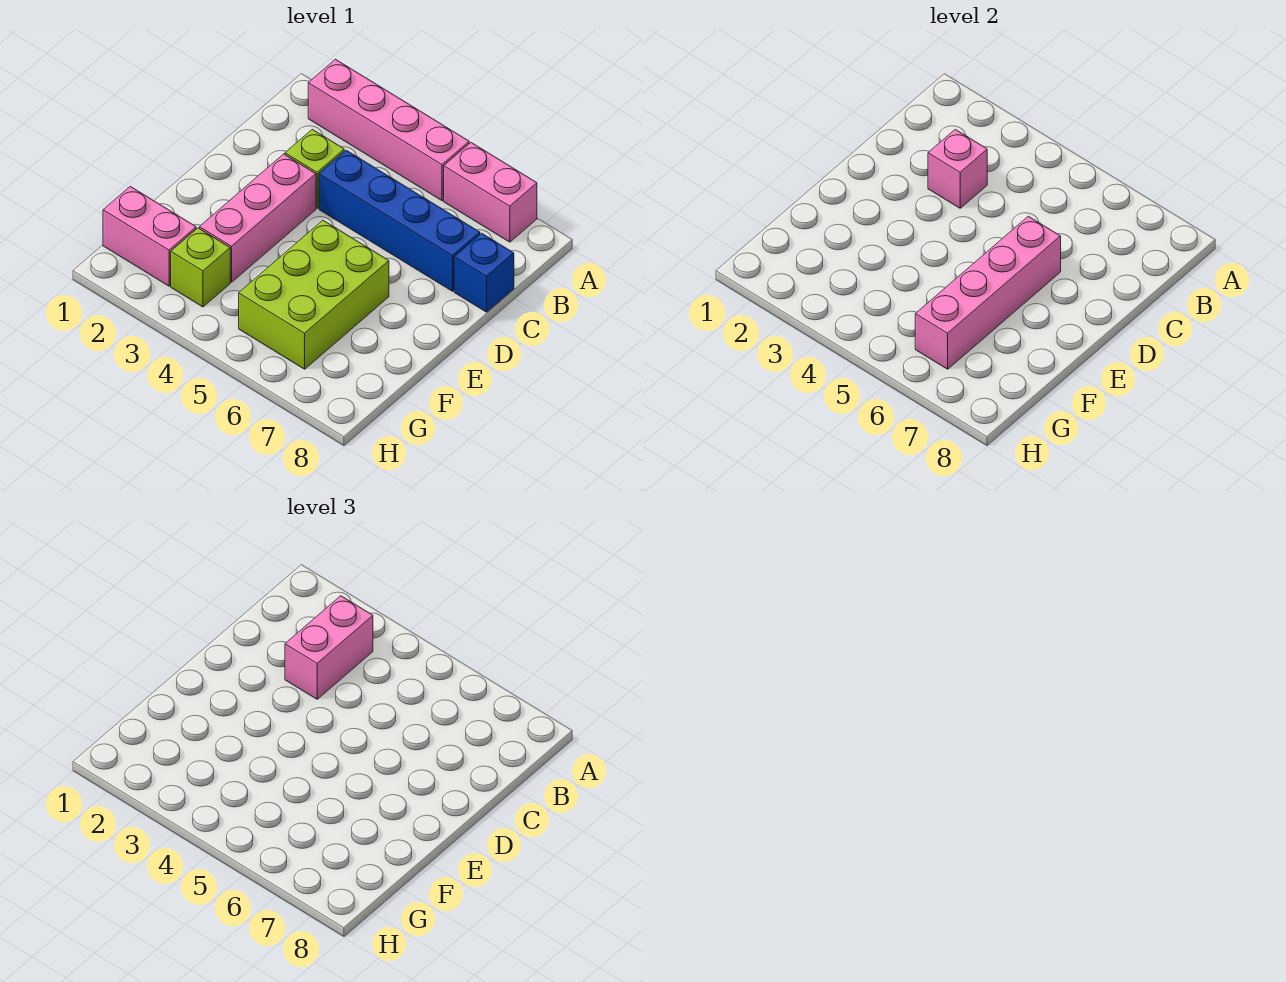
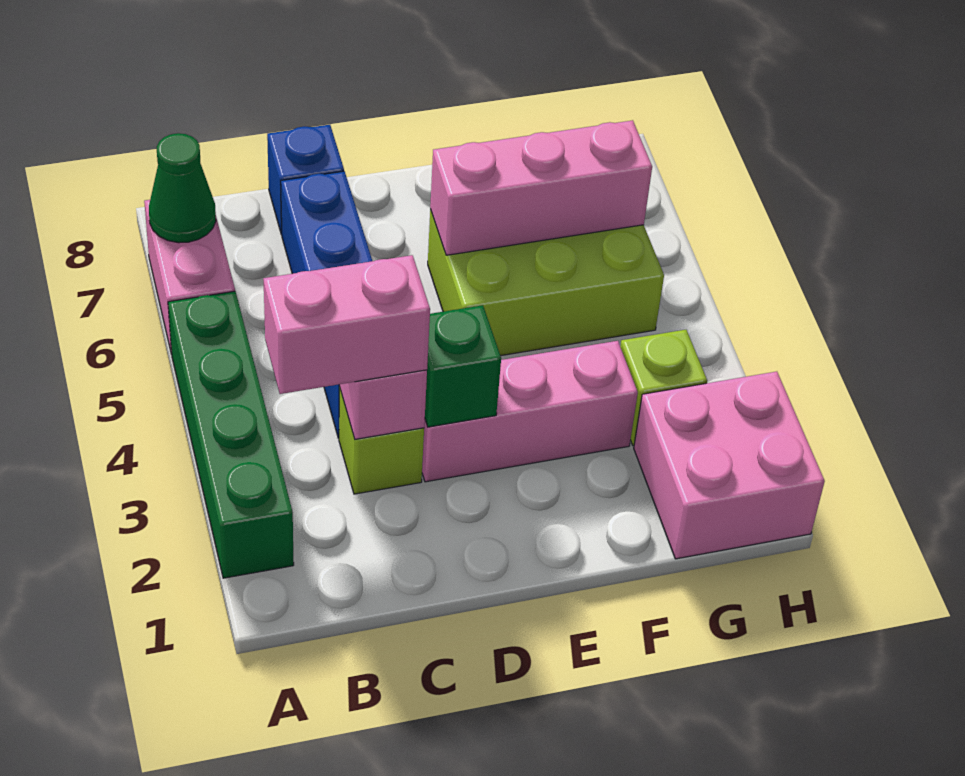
pink 1x4 brick [308,59,469,201] -> green 1x4 brick [168,291,294,578]
none -> green 1x1 cone [149,133,216,243]
none -> green 1x1 brick [425,305,501,427]
pink 1x4 brick [915,216,1061,369] -> pink 1x3 brick [430,120,652,255]
pink 1x2 brick [103,186,196,286] -> pink 2x2 brick [634,372,825,559]

